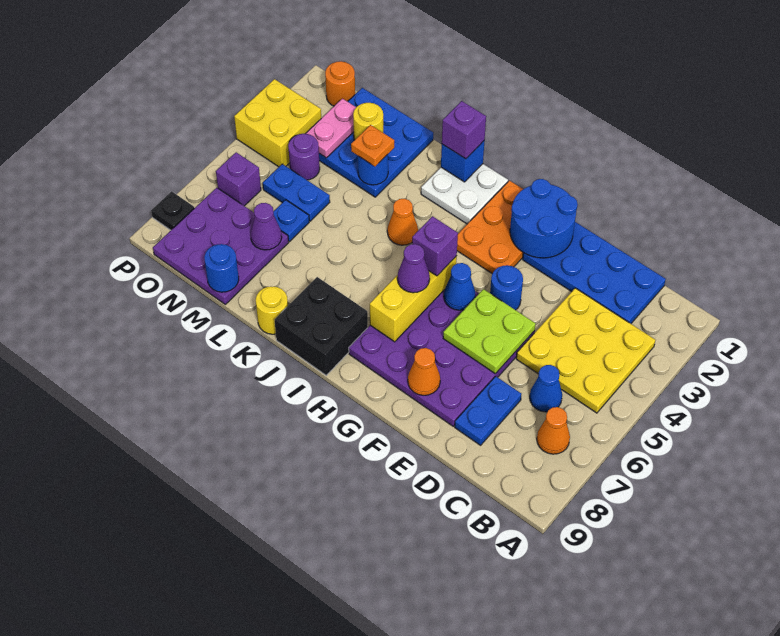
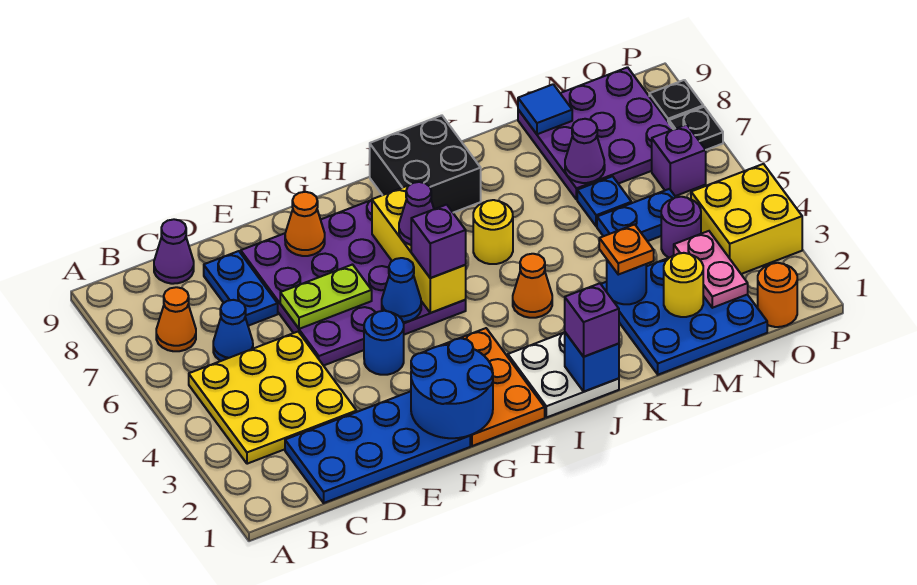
none -> purple 1x1 cone [154,219,194,284]
lime 2x2 plate [443,289,535,374] -> lime 1x2 plate [280,265,372,329]
yellow 1x1 round brick [256,286,288,334] -> yellow 1x1 round brick moved to [473,200,513,264]
blue 1x1 round brick [204,244,239,292] -> blue 1x1 tile [518,84,572,134]
none -> black 1x1 plate [669,107,723,150]

